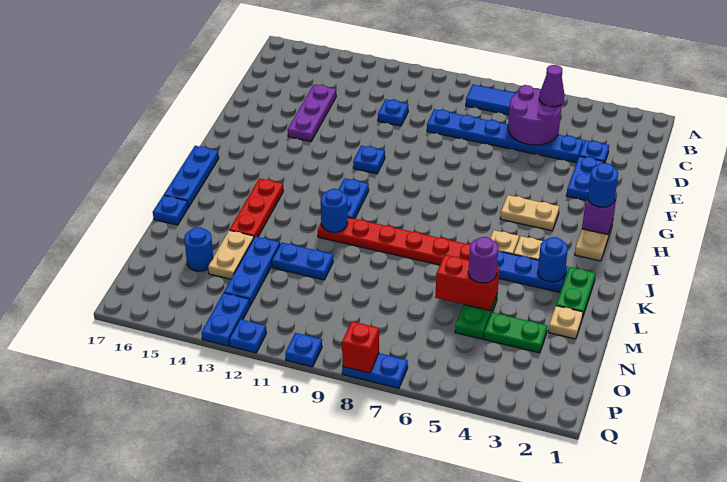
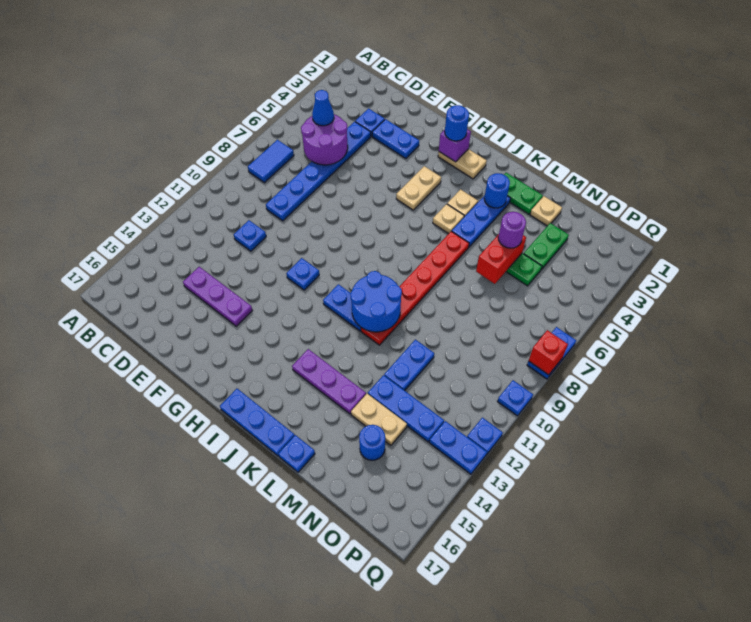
purple 1x1 cone [539,65,565,107] -> blue 1x1 cone [312,90,334,126]
red 1x3 plate [229,178,283,237] -> purple 1x3 plate [292,349,366,414]
blue 1x1 round brick [321,189,348,232] -> blue 2x2 round brick [350,271,402,332]

